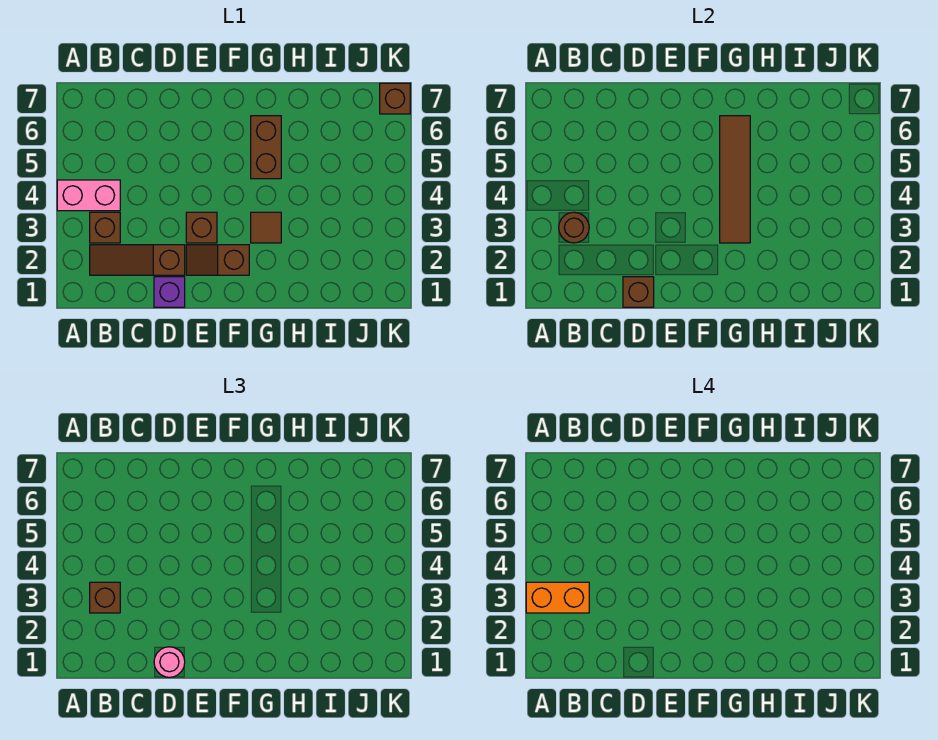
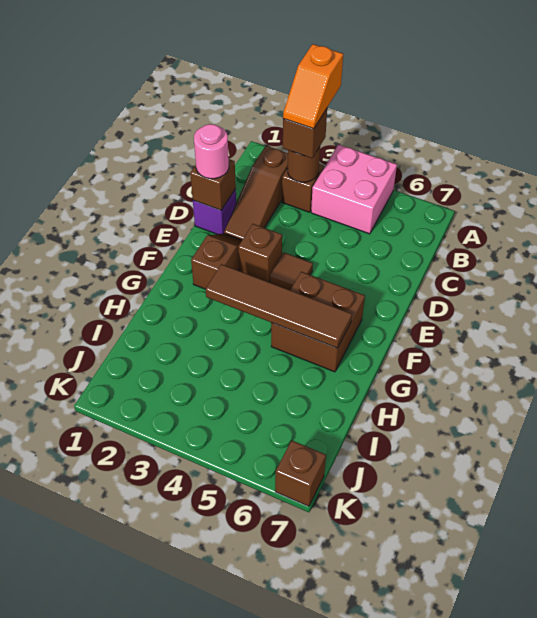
orange 1x2 brick [526,582,589,613] -> orange 1x2 slope [283,44,343,129]
pink 1x2 brick [57,180,120,211] -> pink 2x2 brick [311,145,397,234]
brown 1x3 slope [90,245,185,275] -> brown 1x3 slope turned to [224,146,288,240]
brown 1x1 tile [251,212,281,243] -> brown 1x1 tile moved to [270,252,313,290]
brown 1x2 brick [251,116,281,179] -> brown 2x2 brick [271,272,365,372]

